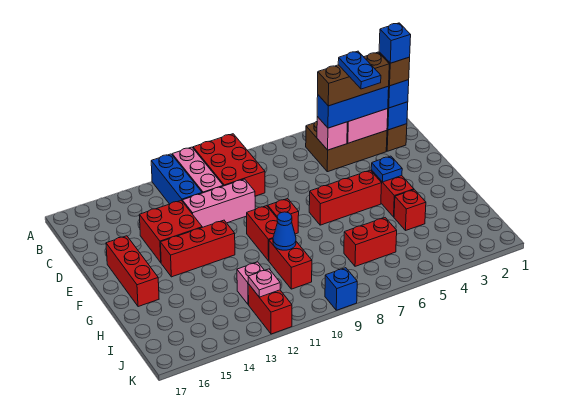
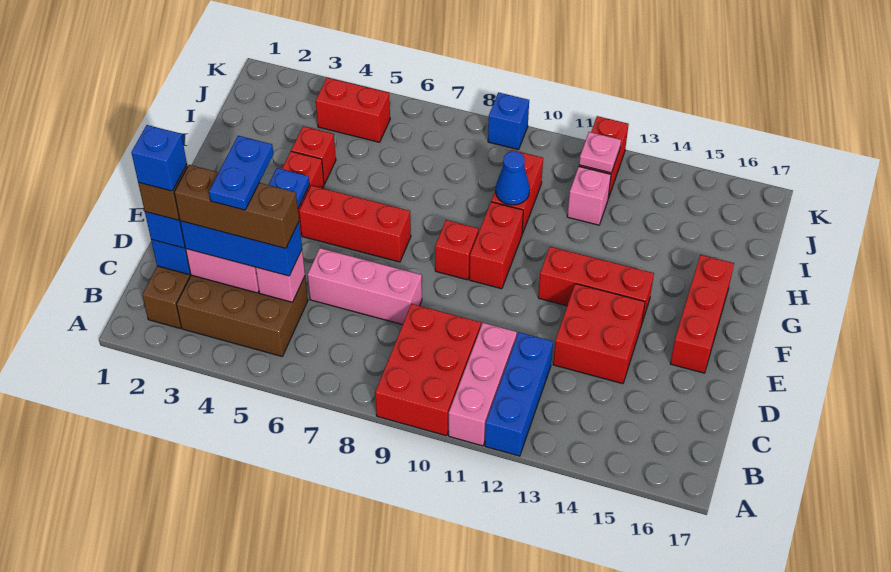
pink 1x3 brick [182,179,255,227] -> pink 1x3 brick moved to [307,248,422,325]
red 1x2 brick [344,218,397,266] -> red 1x2 brick moved to [316,78,390,142]

